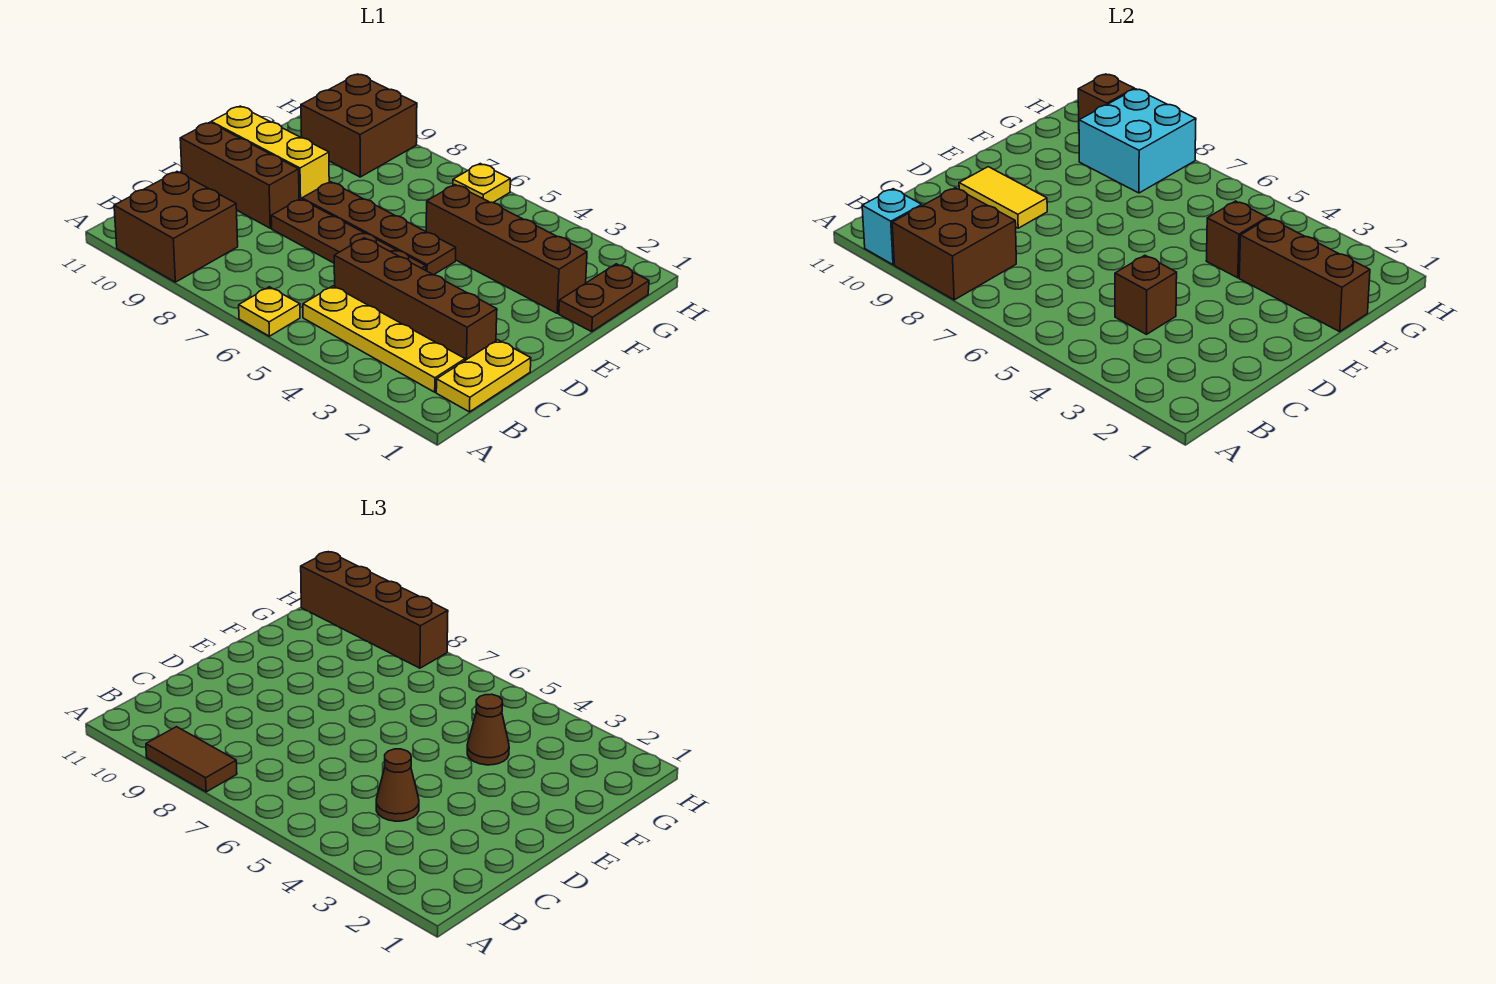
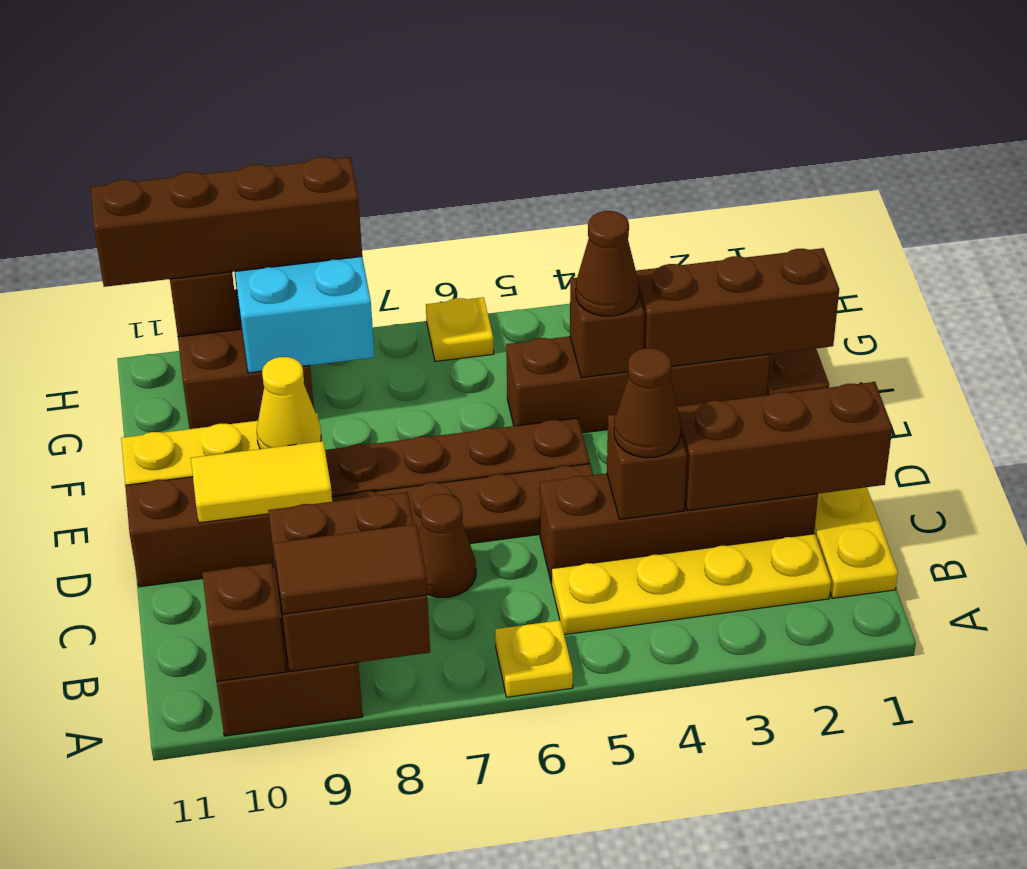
cyan 1x1 brick [862,189,922,265] -> brown 1x1 brick [202,563,286,682]
none -> brown 1x3 brick [677,382,892,511]
none -> brown 1x1 cone [419,494,476,597]
none -> yellow 1x1 cone [257,357,321,449]

